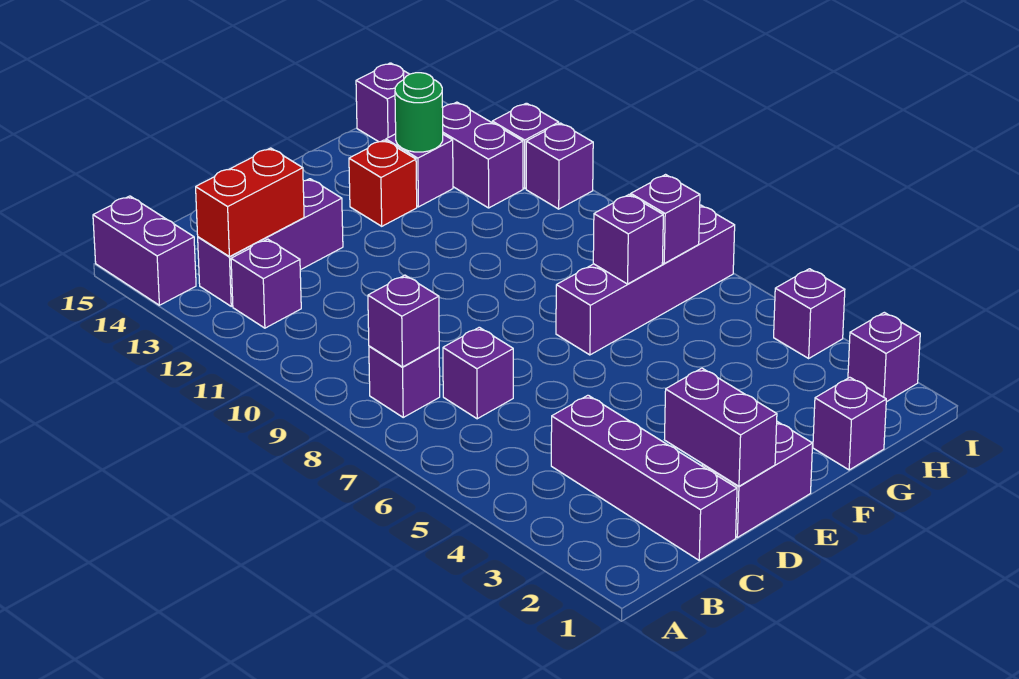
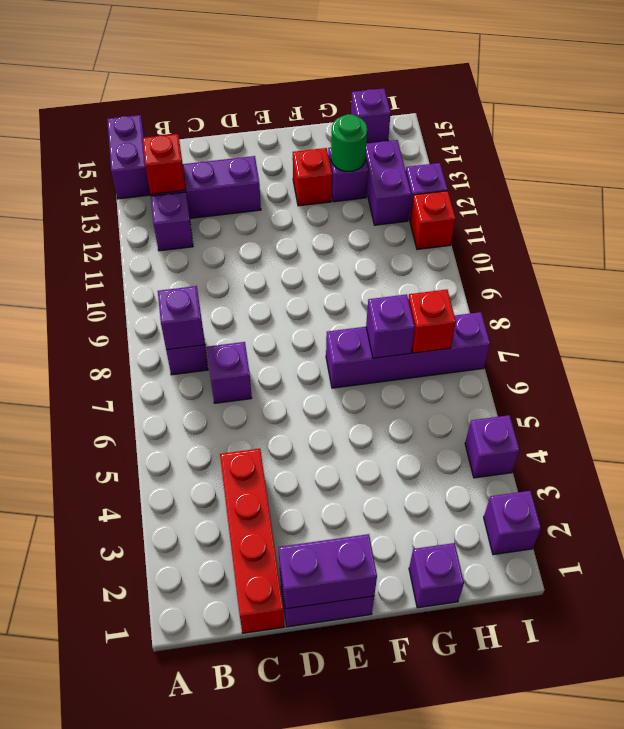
red 1x2 brick [196,148,304,257] -> red 1x1 brick [143,134,186,194]
purple 1x4 brick [551,395,737,560] -> red 1x4 brick [220,449,284,633]
purple 1x2 brick [664,368,777,486] -> purple 1x2 brick turned to [278,534,377,609]
purple 1x1 brick [631,175,700,263] -> red 1x1 brick [408,289,456,353]
purple 1x1 brick [526,123,593,209] -> red 1x1 brick [410,191,455,249]

